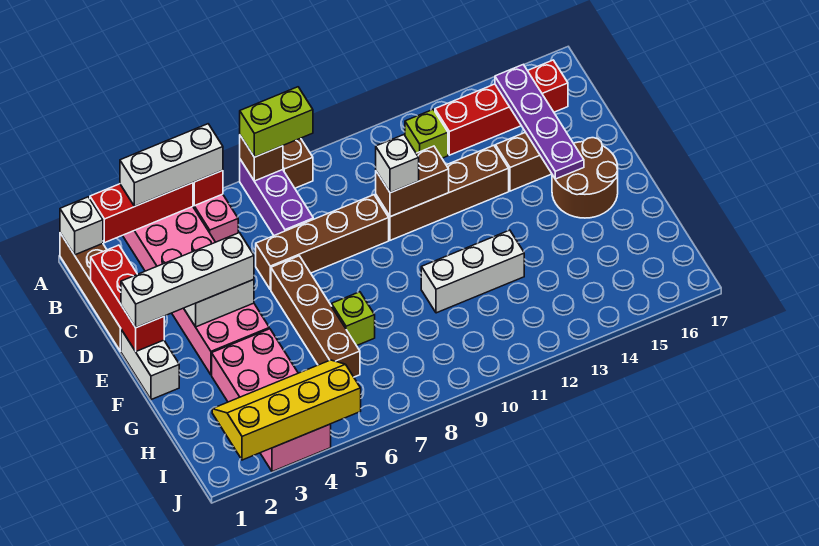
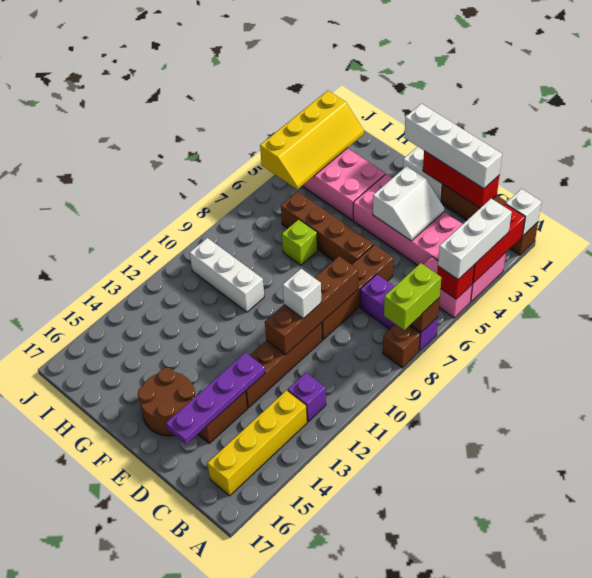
lime 1x1 brick [405,109,448,158] -> purple 1x1 brick [288,373,326,422]
red 1x4 brick [435,60,568,155] -> yellow 1x4 brick [208,390,307,496]
purple 1x4 plate [495,64,584,179] -> purple 1x4 plate turned to [166,353,265,444]
brown 1x2 brick [376,146,449,217] -> brown 1x4 brick [265,256,358,355]
white 1x4 brick [121,233,254,328] -> white 1x4 brick turned to [404,104,502,189]
white 1x3 brick [421,230,524,313] -> white 1x3 brick turned to [190,238,264,312]

